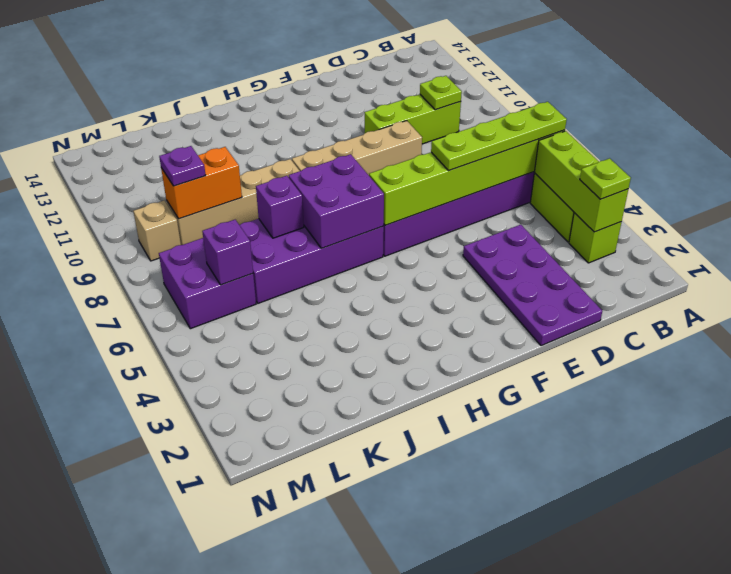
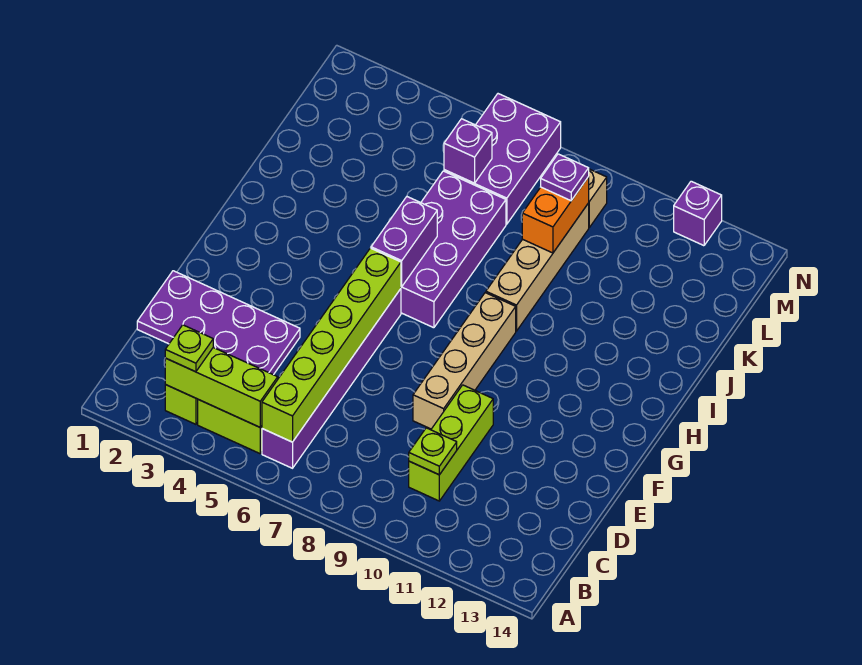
lime 1x4 plate [431,102,567,171] -> none
purple 2x2 brick [289,154,384,248] -> purple 1x2 brick [371,197,437,287]
purple 1x1 brick [256,176,304,238] -> purple 1x1 brick moved to [674,181,722,246]
purple 2x2 brick [159,238,256,329] -> purple 2x3 brick [444,94,561,224]

